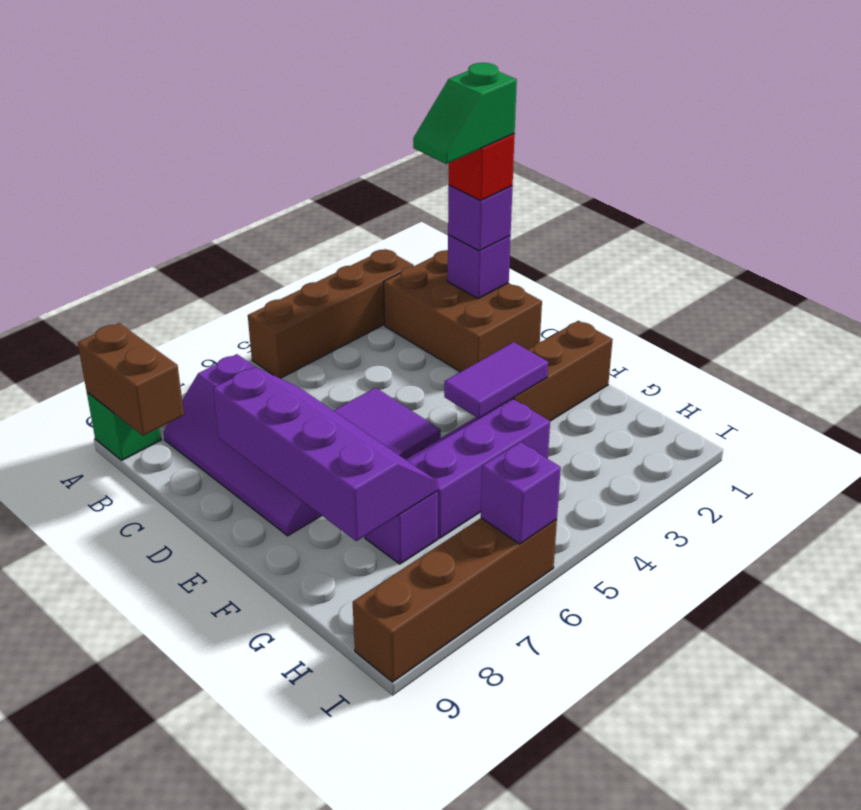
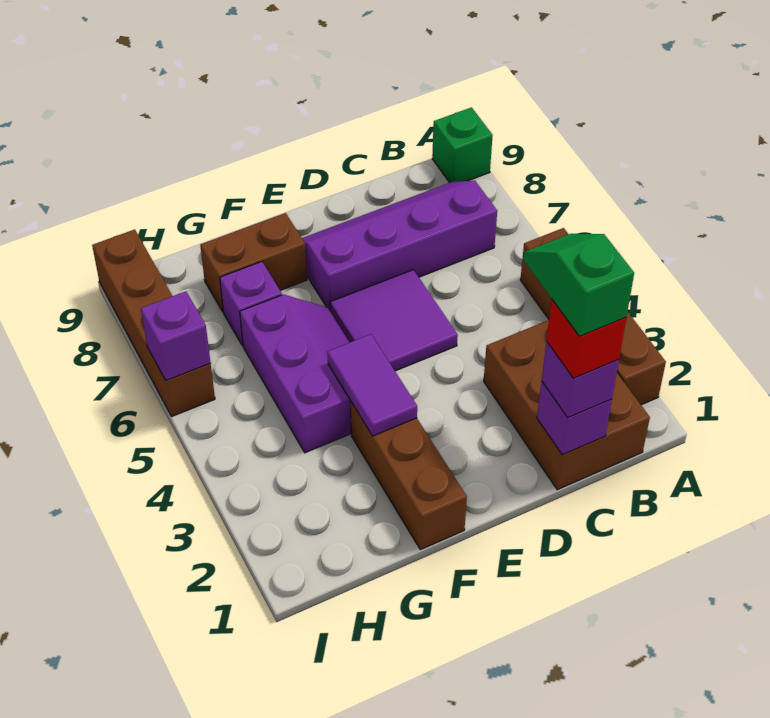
brown 1x2 brick [78,323,184,436] -> brown 1x2 brick moved to [200,213,307,312]
brown 2x3 brick [384,250,542,372] -> brown 2x3 brick turned to [484,320,650,490]
purple 2x4 slope [213,367,438,541] -> none

